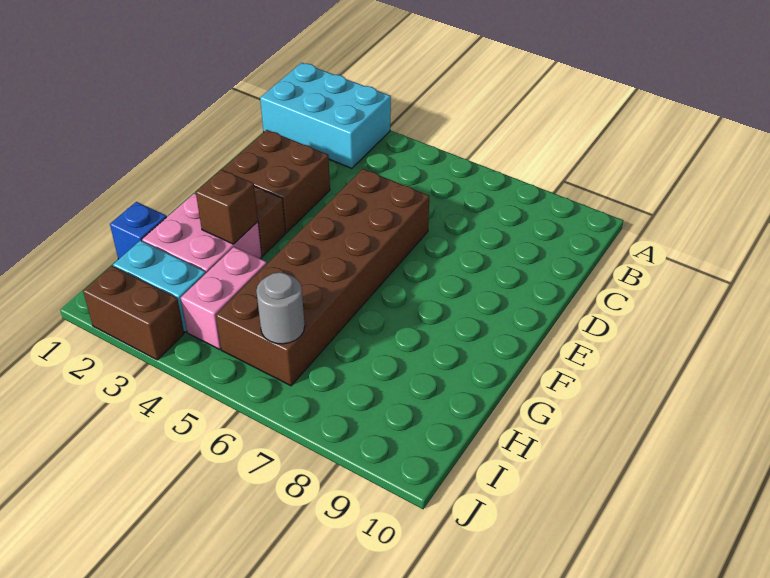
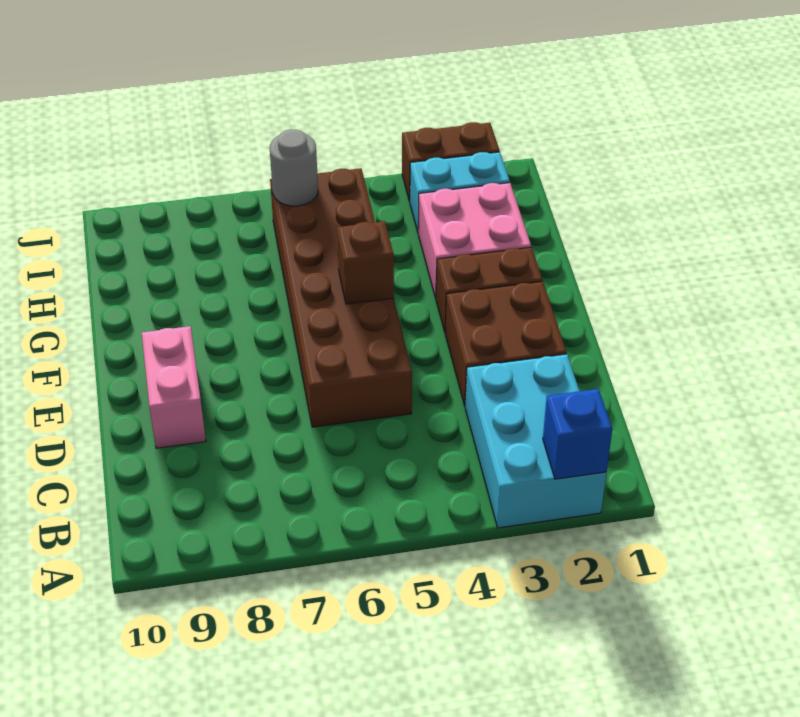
cyan 2x3 brick [260,63,391,168] -> cyan 2x3 brick turned to [465,354,606,528]
brown 1x1 brick [196,169,258,244] -> brown 1x1 brick moved to [337,221,394,304]
blue 1x1 brick [110,202,167,259] -> blue 1x1 brick moved to [543,389,612,479]
pink 1x2 brick [181,247,267,349] -> pink 1x2 brick moved to [142,326,206,448]

